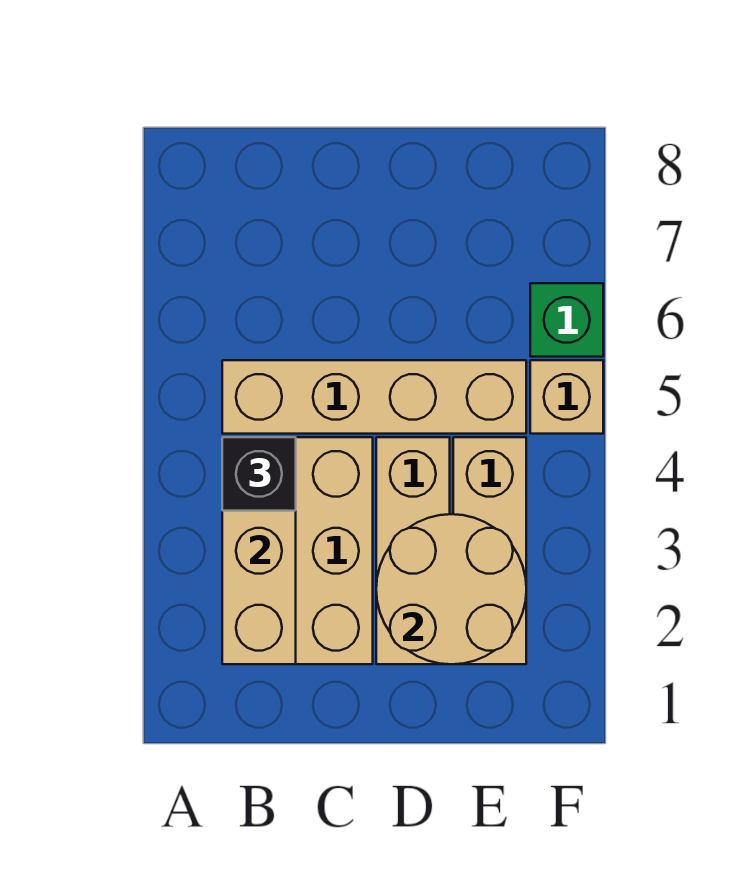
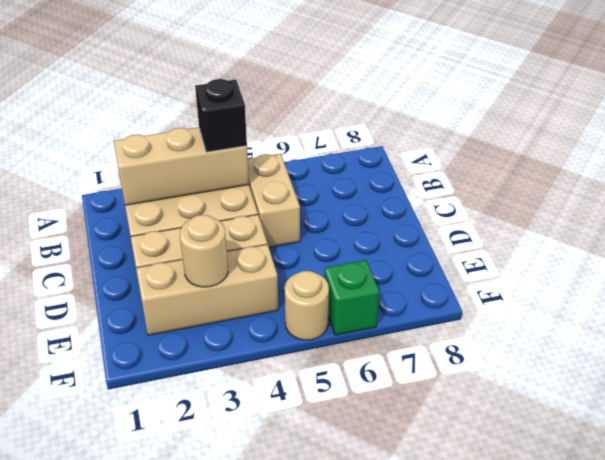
tan 1x4 brick [222,360,526,434] -> tan 1x2 brick [248,154,300,247]
tan 2x2 round brick [376,514,526,664] -> tan 1x1 round brick [180,215,228,287]
tan 1x1 brick [530,360,603,434] -> tan 1x1 round brick [285,271,329,340]

